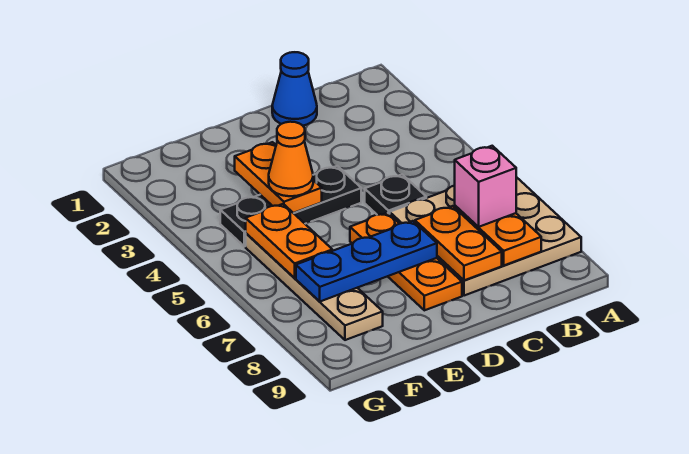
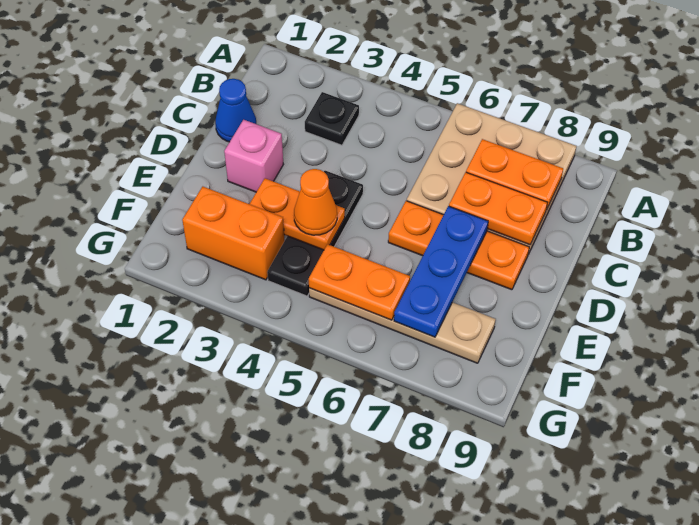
pink 1x1 brick [455,146,516,227] -> pink 1x1 brick moved to [224,120,284,192]
black 1x1 plate [365,174,426,215] -> black 1x1 plate moved to [305,92,359,145]
none -> orange 1x2 brick [182,187,285,280]

